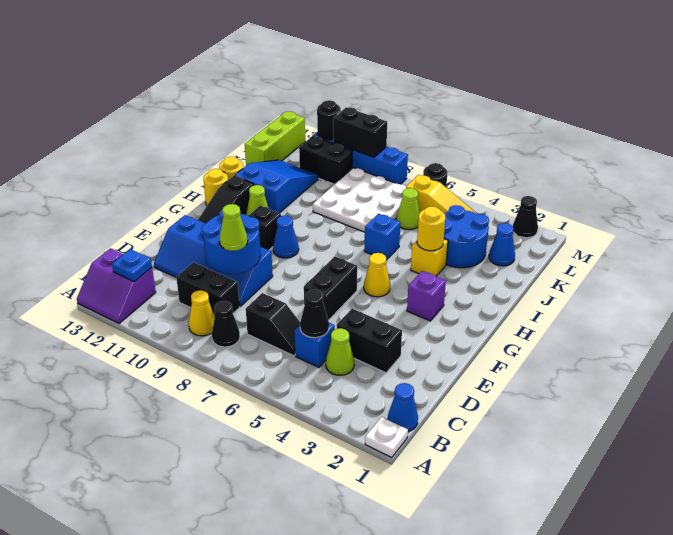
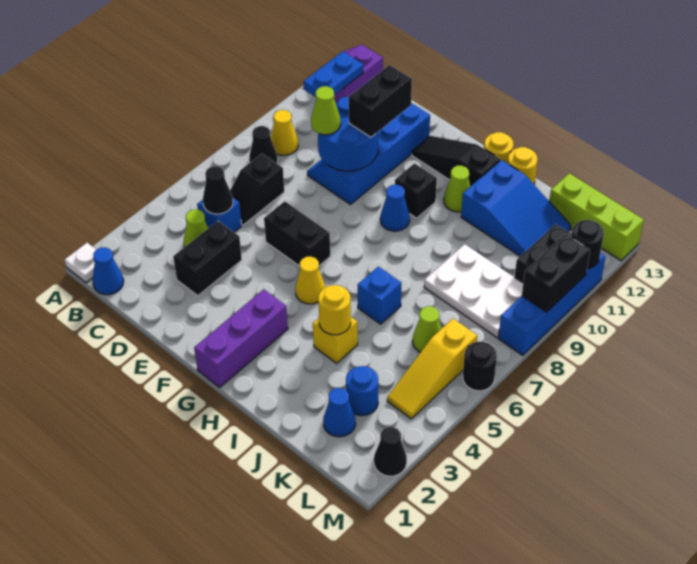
blue 1x1 plate [112,249,152,282] -> blue 1x2 plate [304,51,363,97]
black 1x2 brick [176,263,240,315] -> black 1x2 brick moved to [348,65,412,137]
purple 1x1 brick [407,271,446,321] -> purple 1x3 brick [194,289,288,387]
blue 2x2 round brick [444,205,489,268] -> blue 1x1 round brick [346,366,378,416]
white 3x3 plate [313,168,406,232] -> white 2x3 plate [424,244,523,338]

